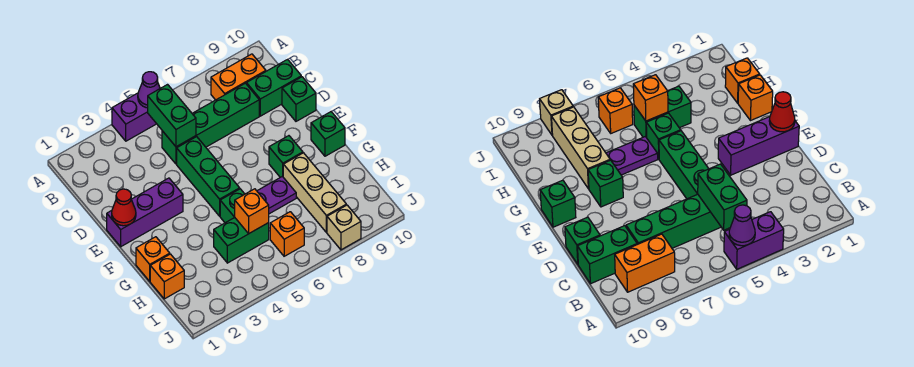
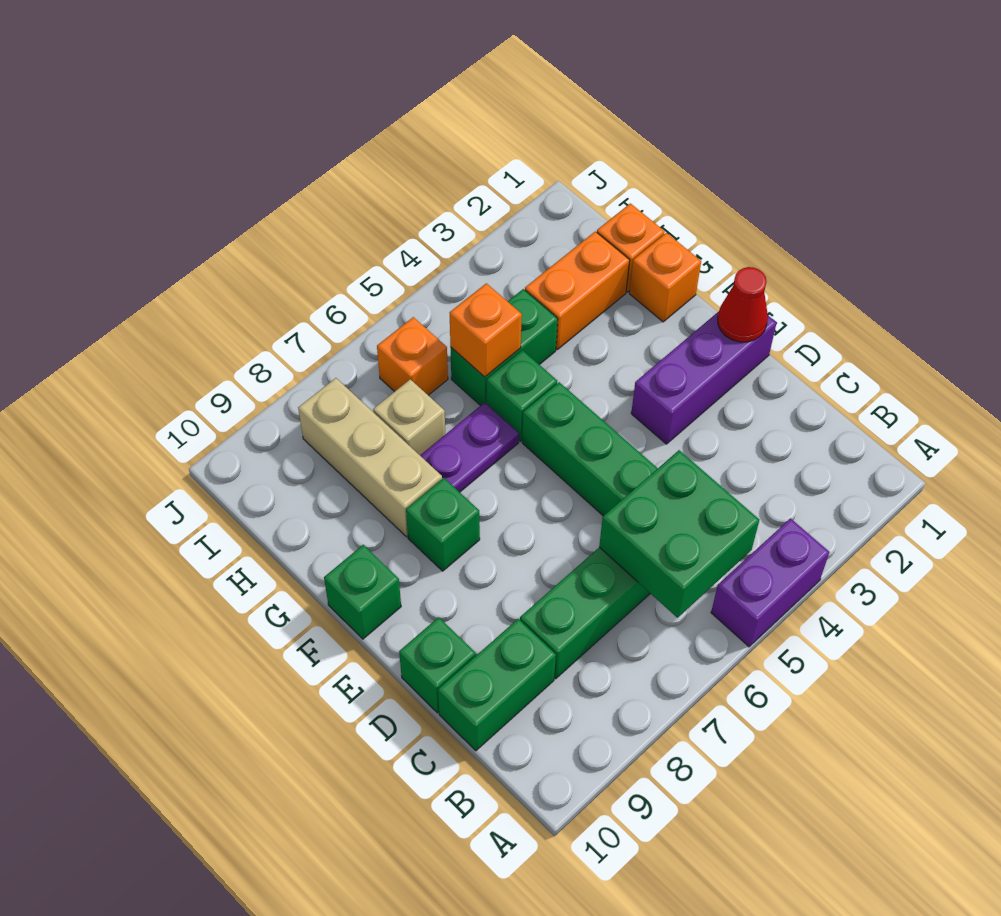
purple 1x1 cone [138,72,160,108] -> none
green 1x2 brick [148,85,196,147] -> green 2x2 brick [599,450,759,618]
orange 1x2 brick [211,54,266,100] -> orange 1x2 brick moved to [525,231,630,350]
tan 1x1 brick [327,205,361,250] -> tan 1x1 brick moved to [373,379,445,455]

